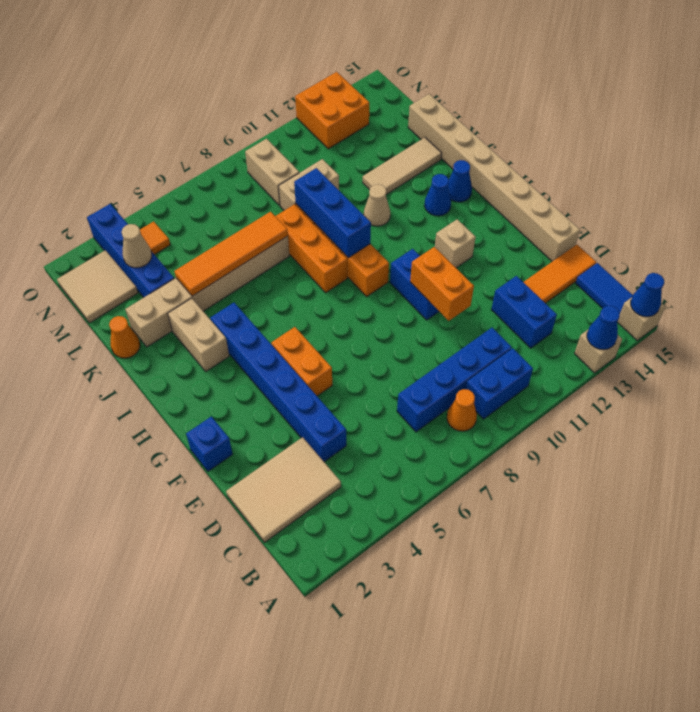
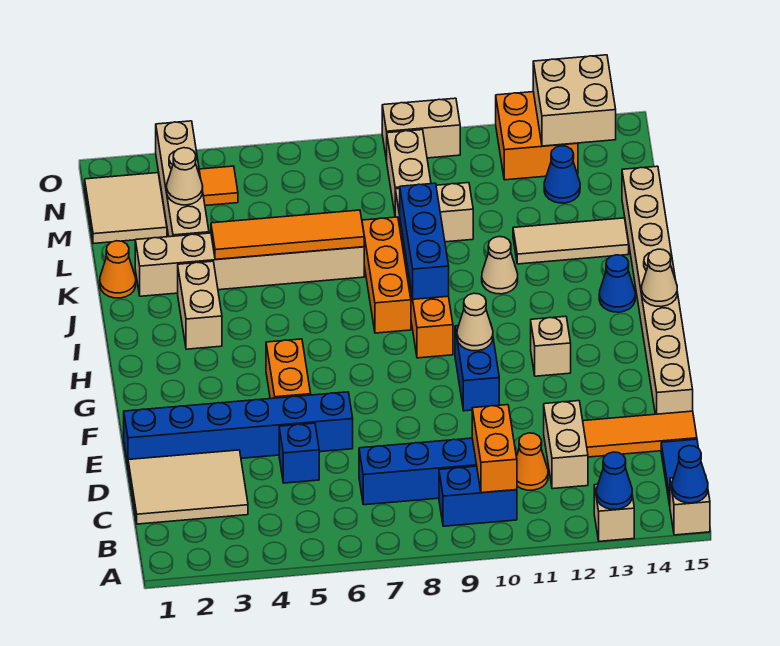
orange 1x1 cone [447,389,477,431] -> orange 1x1 cone moved to [516,433,548,490]
blue 1x2 brick [491,276,557,348] -> tan 1x2 brick [544,401,588,489]
blue 1x6 brick [210,303,346,462] -> blue 1x6 brick turned to [124,392,353,465]
orange 1x2 brick [410,247,474,321] -> orange 1x2 brick moved to [472,405,517,493]
blue 1x1 brick [186,417,233,471] -> blue 1x1 brick moved to [279,423,319,483]
none -> tan 1x1 cone [457,293,493,351]
none -> tan 1x1 cone [642,249,677,307]
blue 1x1 cone [424,174,451,216] -> blue 1x1 cone moved to [544,146,580,203]
blue 1x4 brick [87,204,174,297] -> tan 1x4 brick [156,121,209,237]
none -> tan 2x2 brick [533,55,616,146]
none -> tan 1x2 brick [382,98,460,161]

